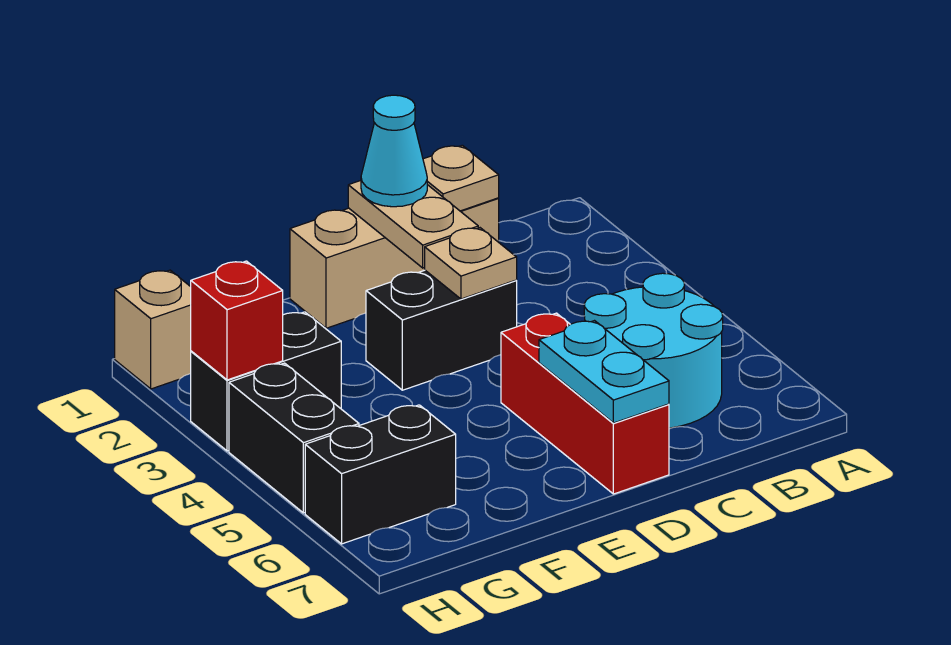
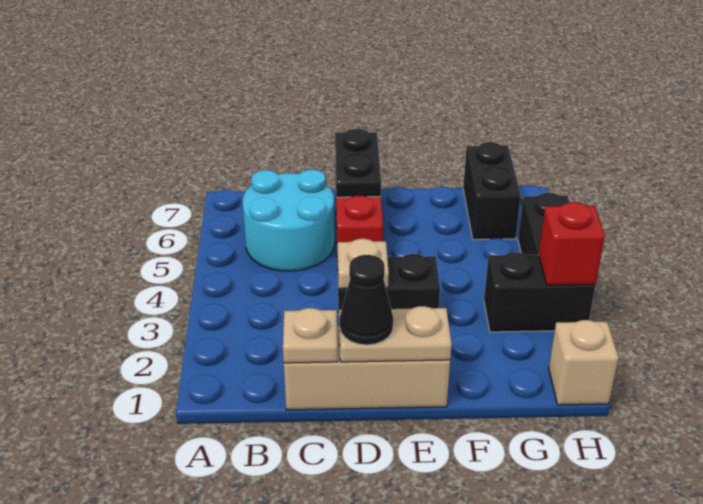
tan 1x2 plate [348,181,478,268] -> tan 1x2 plate turned to [339,306,452,362]
cyan 1x1 cone [361,95,427,207] -> black 1x1 cone [339,255,393,345]
cyan 1x2 plate [539,321,669,423] -> black 1x2 plate [335,129,381,197]
black 1x2 brick [305,405,456,544] -> black 1x2 brick turned to [463,142,521,240]

